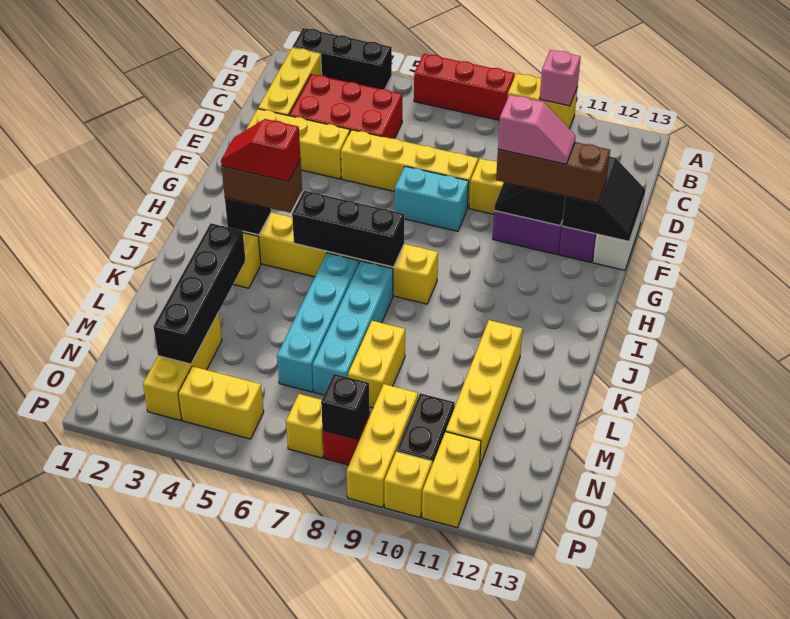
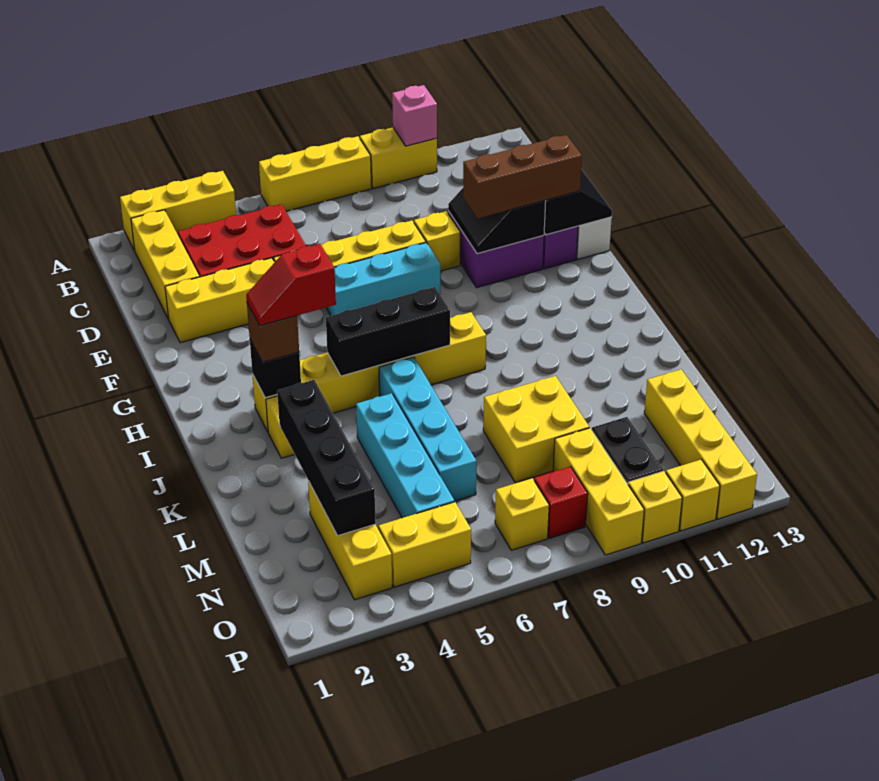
black 1x3 brick [293,28,392,89] -> yellow 1x3 brick [120,171,236,251]
red 1x3 brick [414,54,515,120] -> yellow 1x3 brick [259,136,372,211]
cyan 1x2 brick [395,166,469,231] -> cyan 1x3 brick [326,243,440,316]
pink 1x2 slope [498,95,576,164] -> none
brown 1x2 brick [222,159,302,213] -> brown 1x1 brick [247,303,299,362]
cyan 1x4 brick [312,261,393,395] -> cyan 1x4 brick moved to [356,393,454,518]
yellow 1x4 brick [446,320,522,467] -> yellow 1x4 brick moved to [644,369,757,519]
yellow 1x2 brick [348,321,405,408] -> yellow 2x2 brick [483,376,589,483]
black 1x1 brick [321,374,370,440] -> none
yellow 1x2 brick [422,432,481,528] -> yellow 1x1 brick [666,460,720,531]

